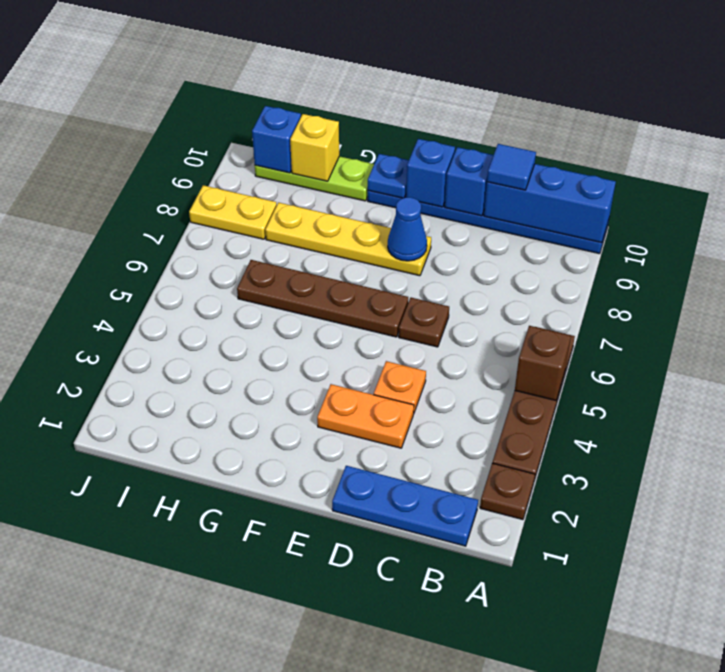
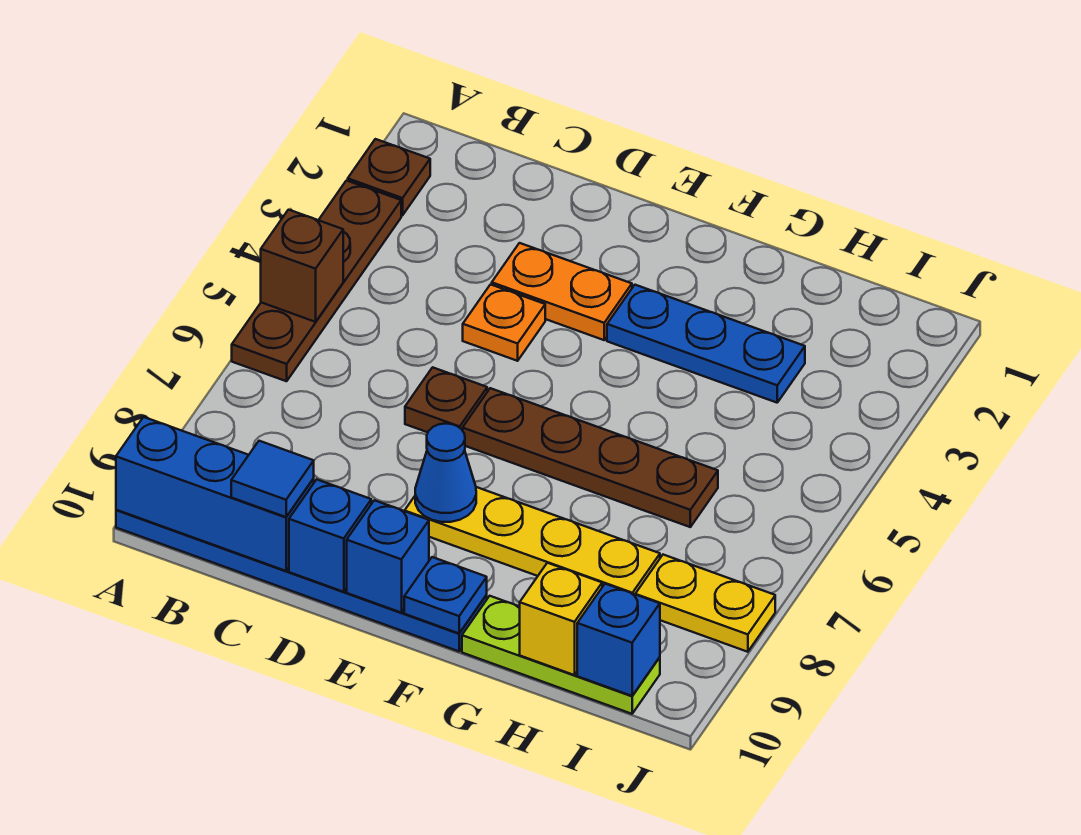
blue 1x3 plate [332,466,478,546] -> blue 1x3 plate moved to [607,285,805,403]

